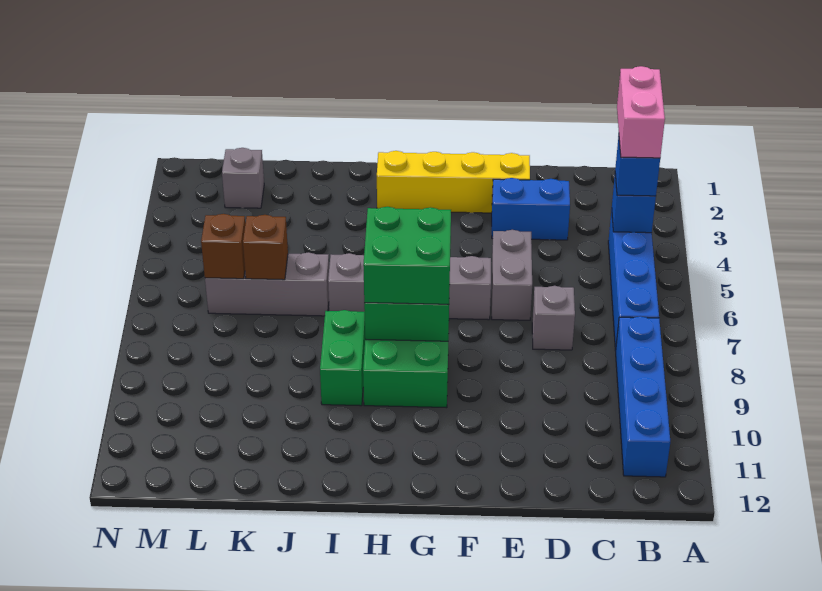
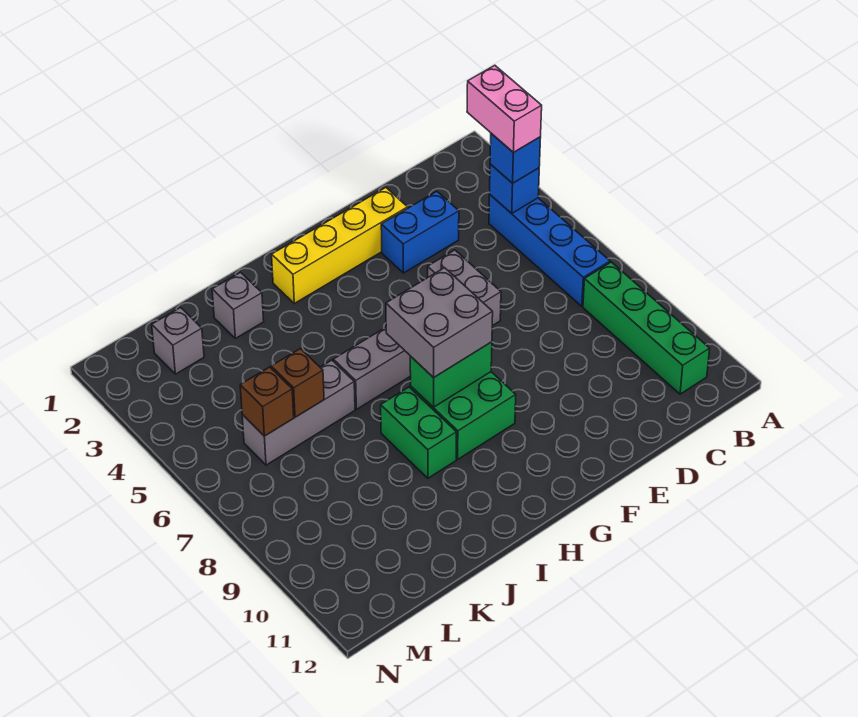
blue 1x4 brick [615,316,670,477] -> green 1x4 brick [583,262,710,394]
grey 1x1 brick [532,286,575,350] -> grey 1x1 brick moved to [212,272,264,338]
green 2x2 brick [363,207,451,304] -> grey 2x2 brick [386,268,493,378]

